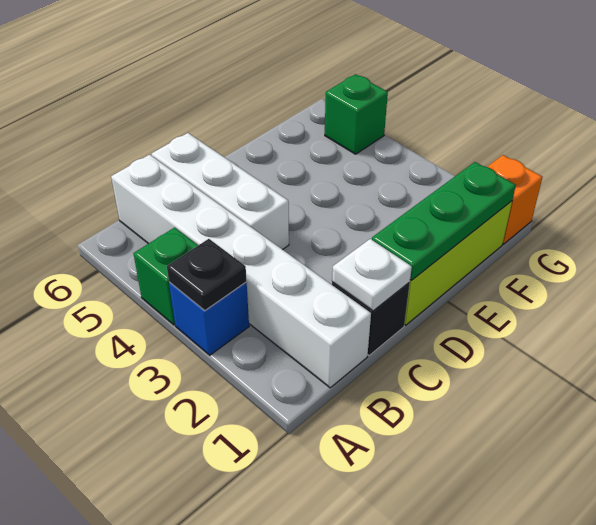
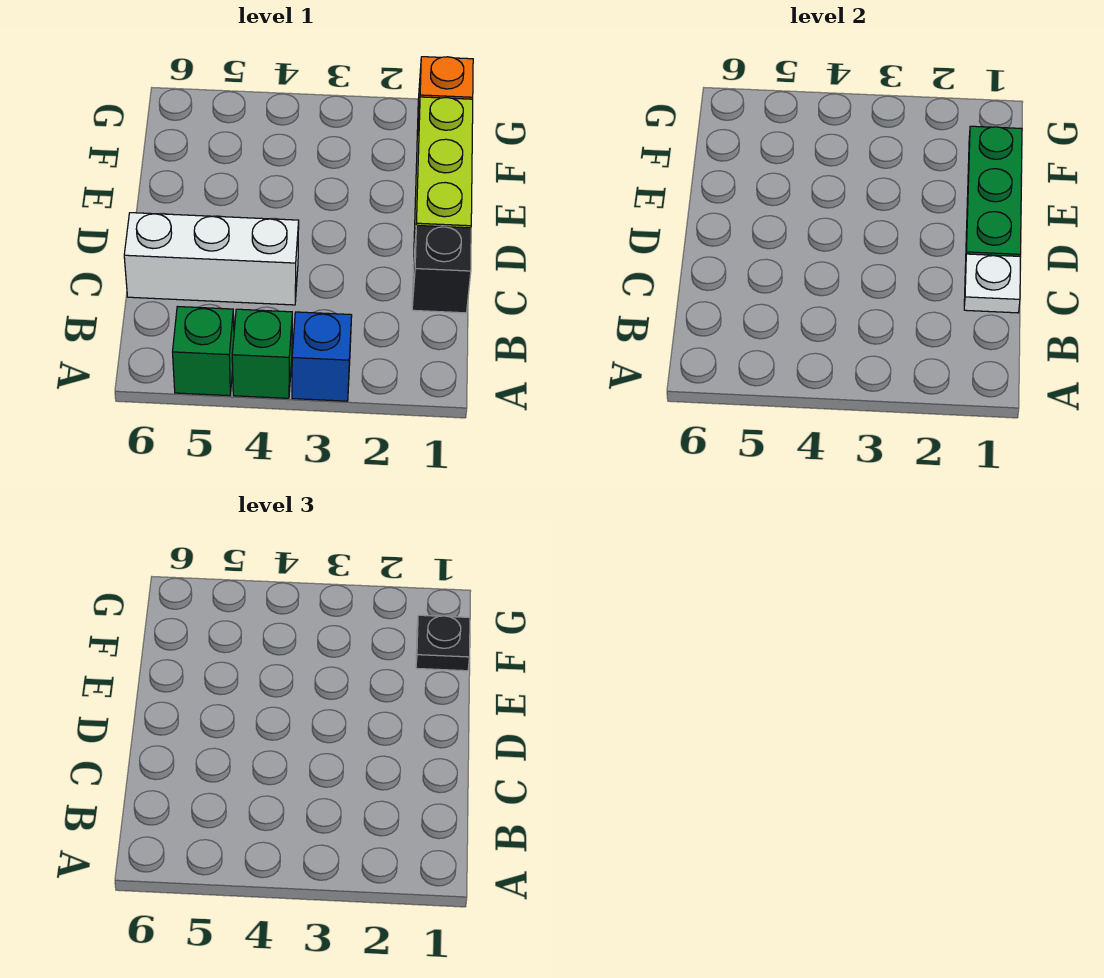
black 1x1 plate [167,239,247,311] -> black 1x1 plate moved to [416,615,470,671]
white 1x6 brick [111,155,371,388] -> none
green 1x1 brick [325,74,388,154] -> green 1x1 brick moved to [173,307,234,396]

